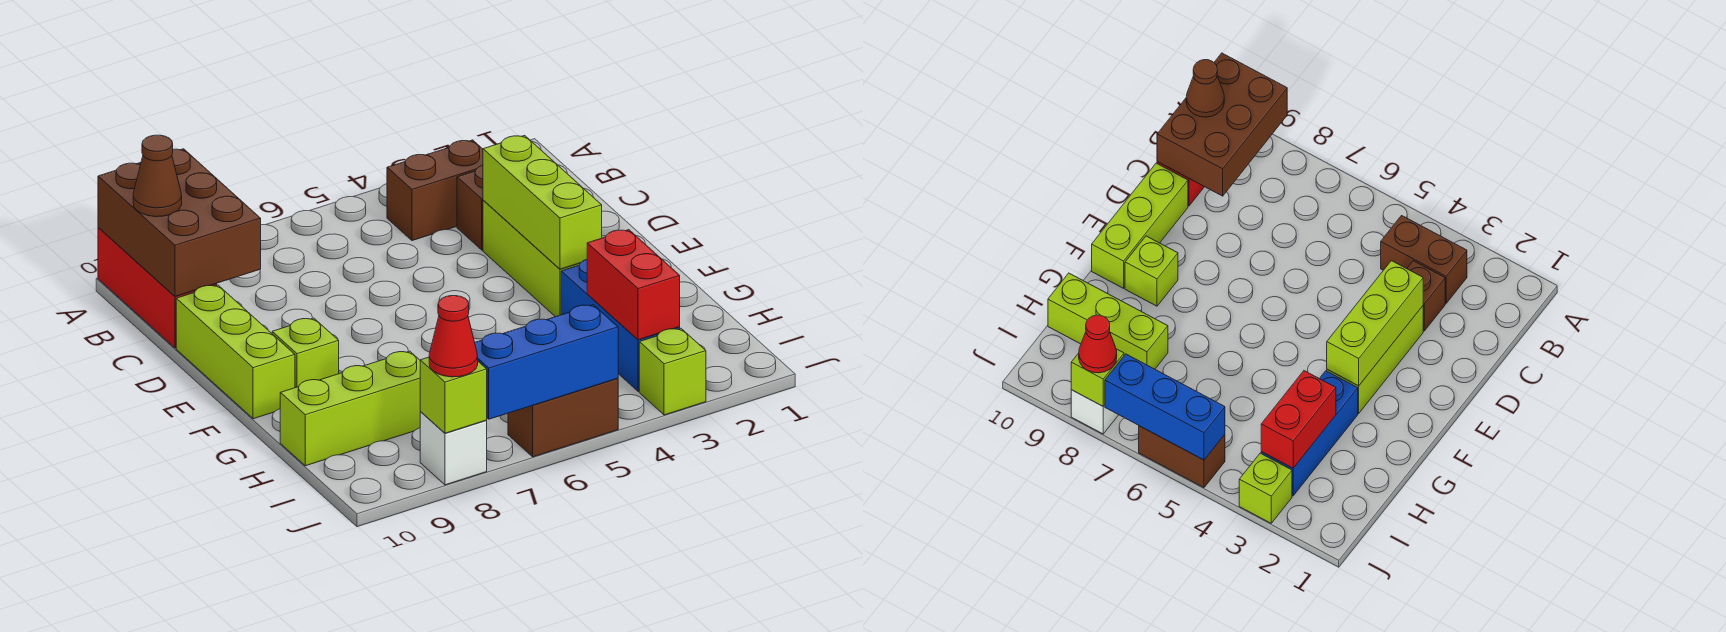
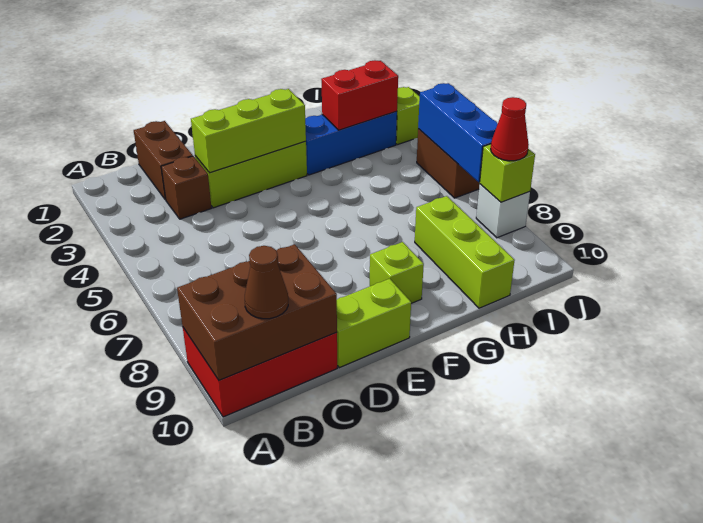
red 1x3 brick [98,228,217,348] -> red 2x3 brick [183,328,337,417]
brown 1x2 brick [387,140,483,241] -> brown 1x2 brick moved to [134,121,193,200]
lime 1x3 brick [176,285,295,419] -> lime 1x2 brick [337,279,411,368]

